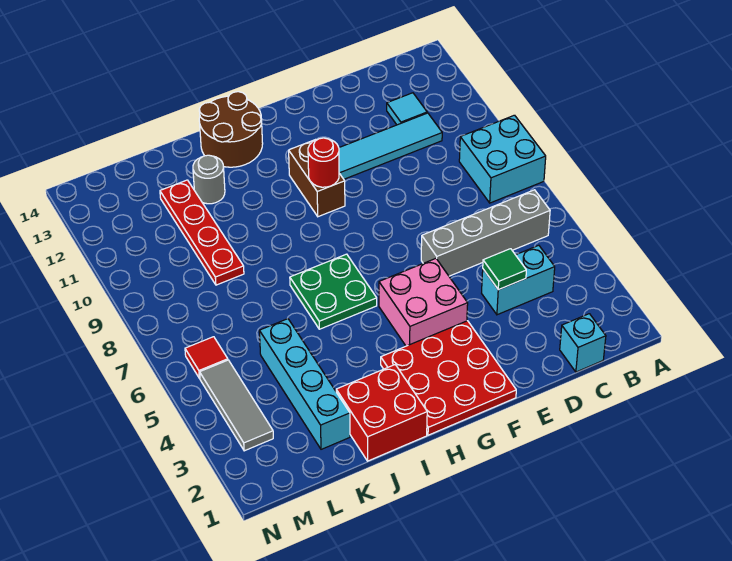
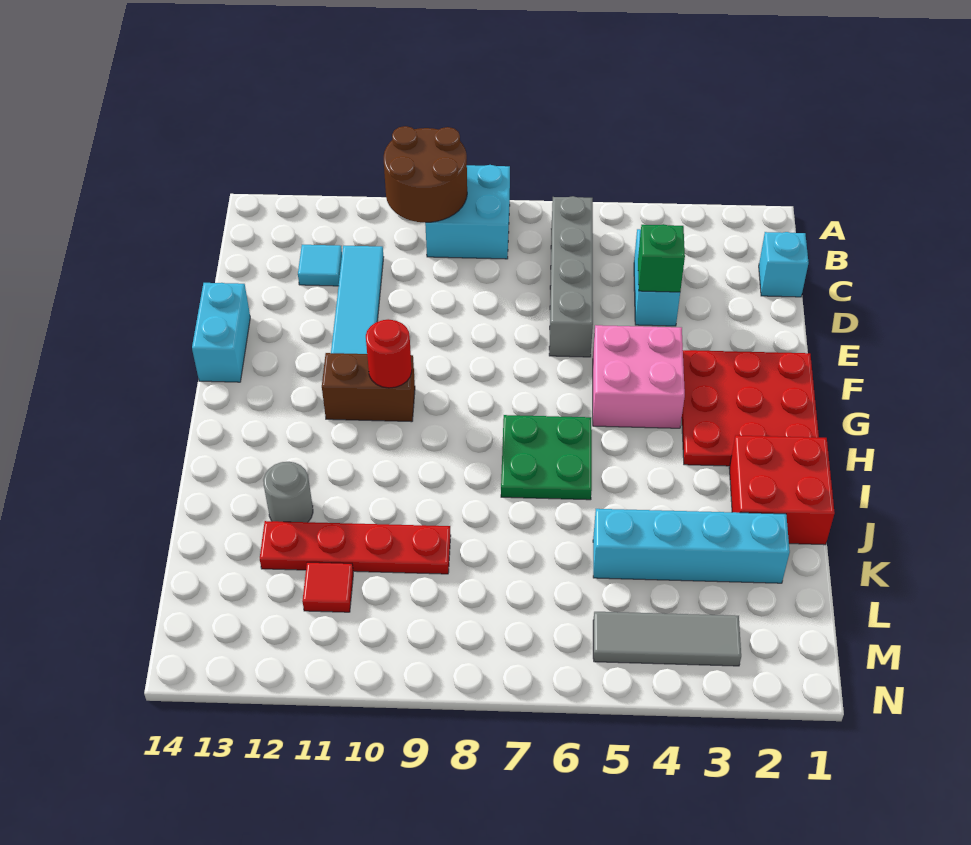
green 1x1 tile [483,249,526,290] -> green 1x1 brick [638,224,685,292]
none -> cyan 1x2 brick [192,283,250,382]
brown 2x2 round brick [199,92,263,167] -> brown 2x2 round brick moved to [384,126,467,222]
red 1x1 tile [185,337,228,378] -> red 1x1 tile moved to [302,562,353,612]

